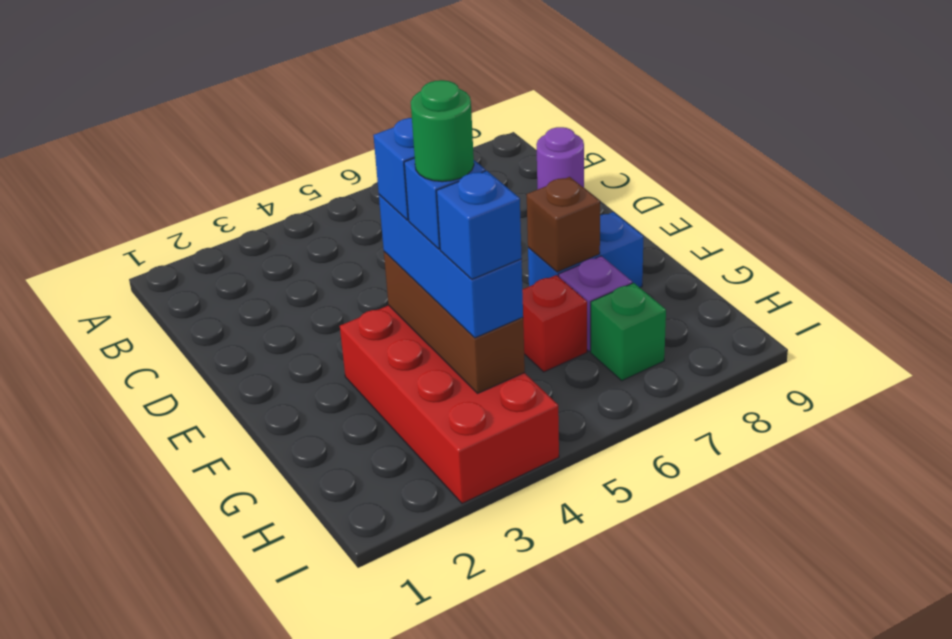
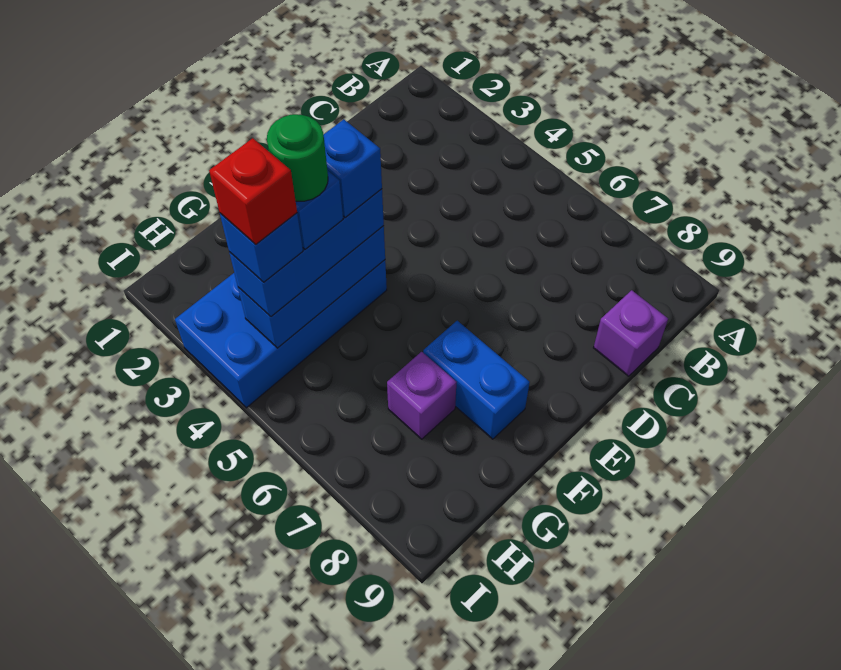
purple 1x1 round brick [537,127,584,190] -> purple 1x1 brick [594,290,668,376]
red 2x4 brick [340,305,559,503] -> blue 2x4 brick [175,260,387,408]
brown 1x3 brick [384,252,525,394] -> blue 1x3 brick [238,226,385,348]
brown 1x1 brick [527,177,600,272] -> none
red 1x1 brick [522,275,587,372] -> red 1x1 brick moved to [209,138,297,245]
green 1x1 brick [591,283,666,381] -> none

